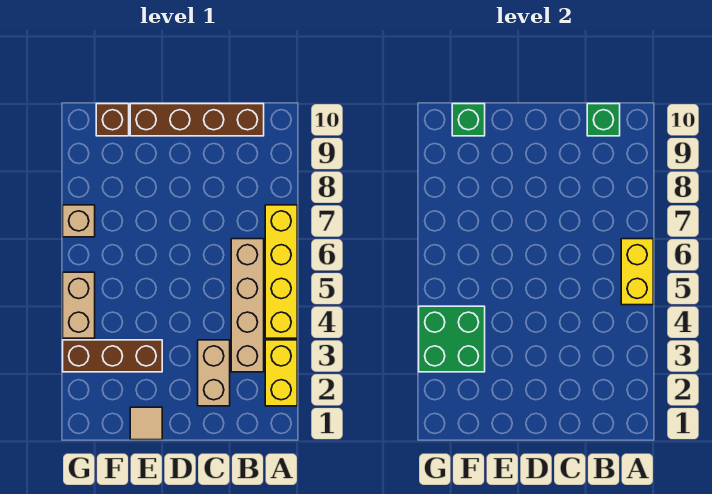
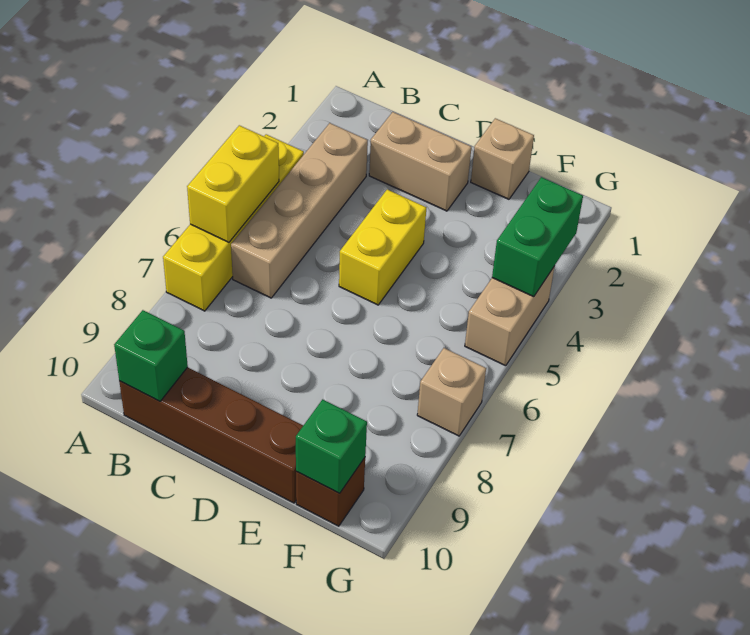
yellow 1x2 brick [265,340,297,406] -> yellow 1x2 brick moved to [339,190,426,305]
tan 1x2 brick [198,340,230,406] -> tan 1x2 brick turned to [369,112,471,211]
tan 1x1 tile [130,407,162,440] -> tan 1x1 brick [471,118,534,199]
brown 1x3 brick [63,340,162,372] -> none
green 2x2 brick [419,306,485,372] -> green 1x2 brick [492,177,583,297]

